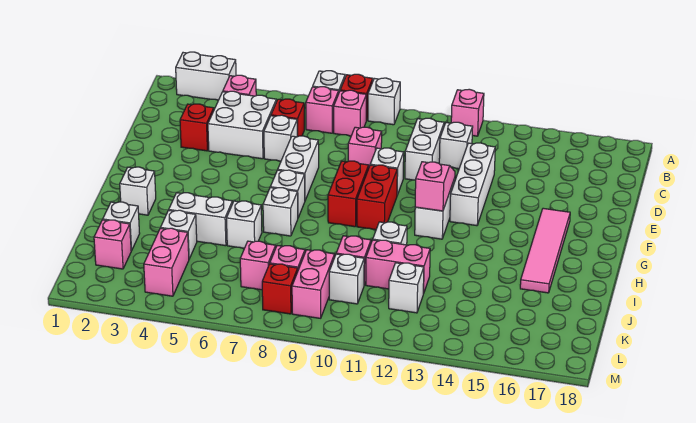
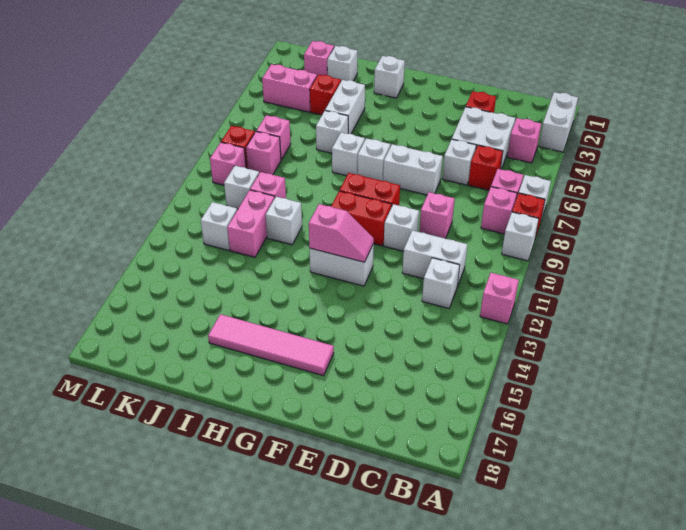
white 1x3 brick [450,143,495,226] -> none
white 1x1 brick [161,210,197,259] -> red 1x1 brick [310,75,341,115]
pink 1x2 brick [292,250,335,318] -> pink 1x1 brick [210,142,246,185]

